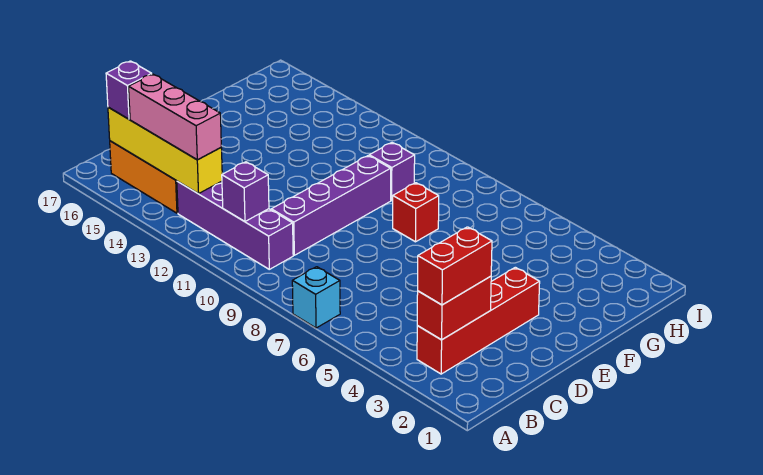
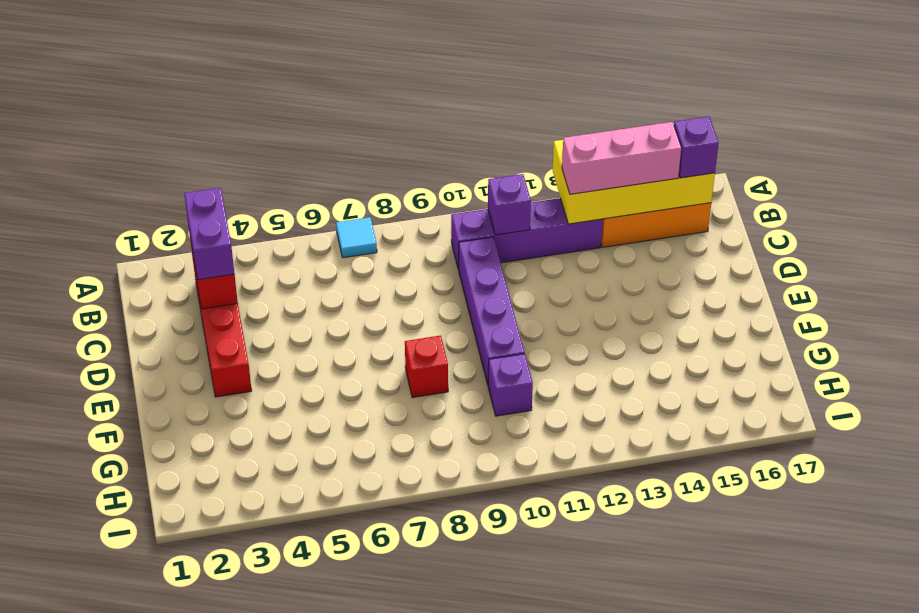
cyan 1x1 brick [292,267,340,328] -> cyan 1x1 tile [336,217,377,258]
red 1x2 brick [418,227,492,305] -> purple 1x2 brick [184,188,234,280]
yellow 1x4 brick [108,107,222,194] -> yellow 2x4 brick [553,140,715,224]

